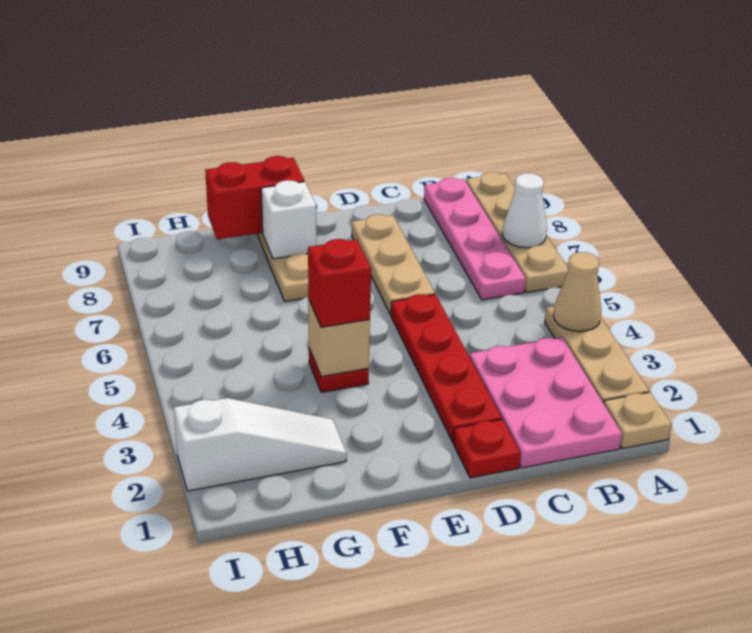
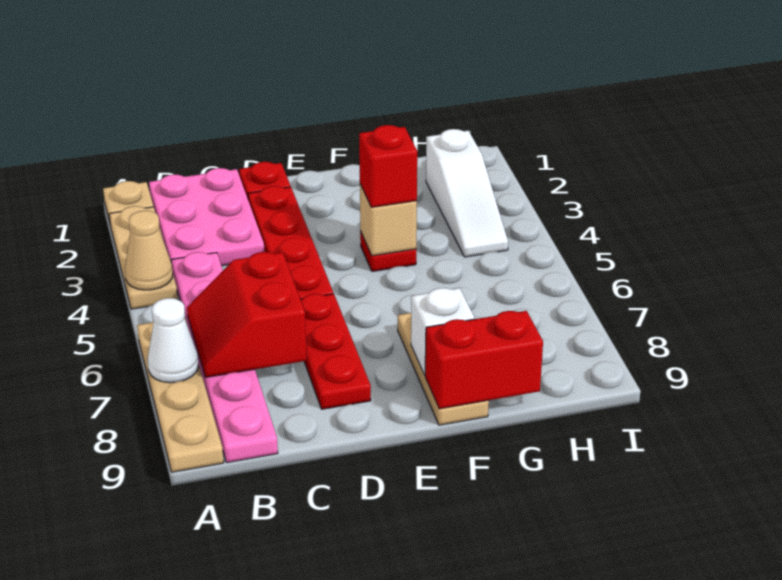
pink 1x4 plate [424,178,526,300] -> pink 1x6 plate [171,252,278,463]
none -> red 2x2 slope [187,252,307,377]
tan 1x3 plate [352,214,435,315] -> red 1x3 plate [300,294,371,409]
white 1x3 slope [174,398,347,491] -> white 1x3 slope turned to [426,129,508,257]

